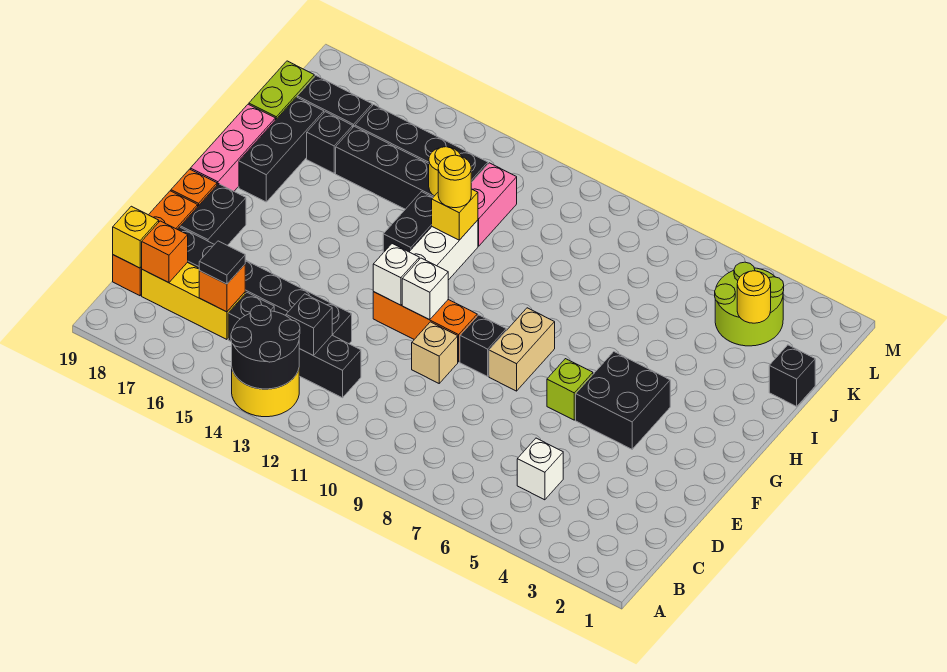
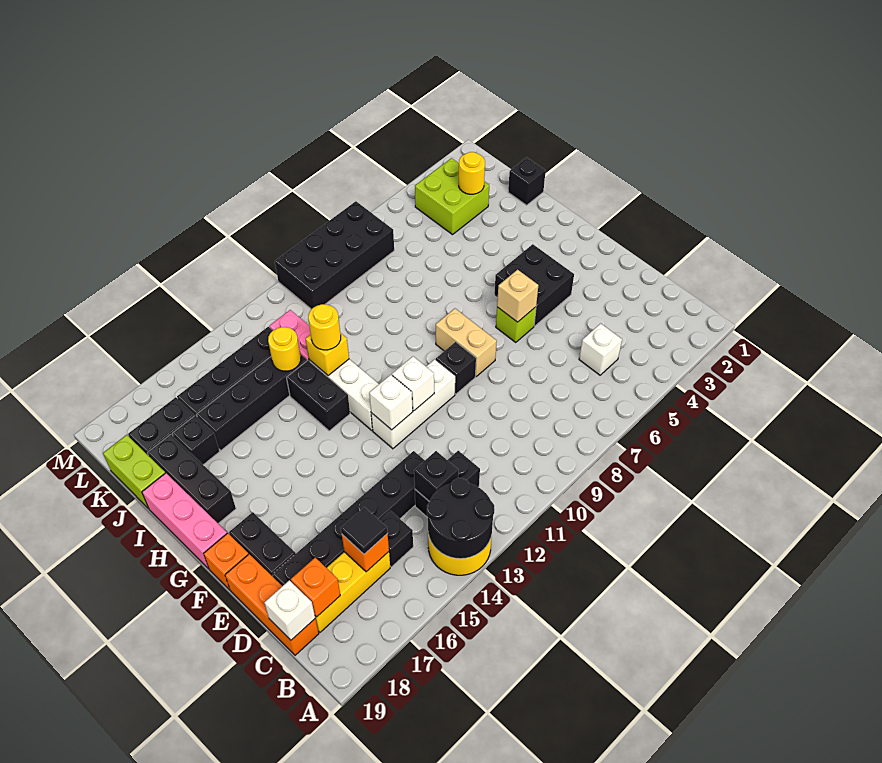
yellow 1x1 brick [113,206,159,268] -> white 1x1 brick [264,580,315,640]
tan 1x1 brick [412,322,458,383] -> tan 1x1 brick moved to [497,270,538,322]
orange 1x3 brick [373,292,477,362] -> white 1x3 brick [371,359,455,449]
lime 2x2 round brick [715,262,784,346] -> lime 2x2 brick [415,158,489,235]
none -> black 2x4 brick [275,201,394,309]

